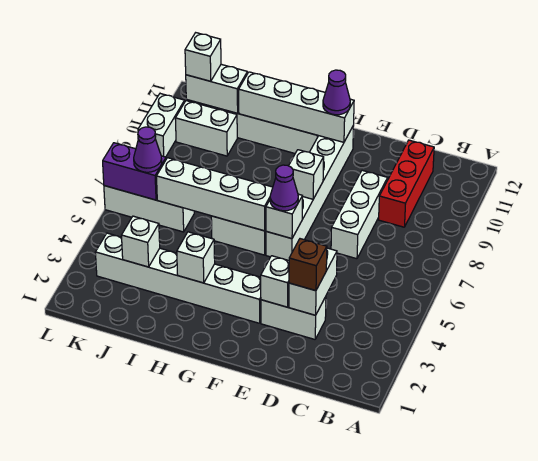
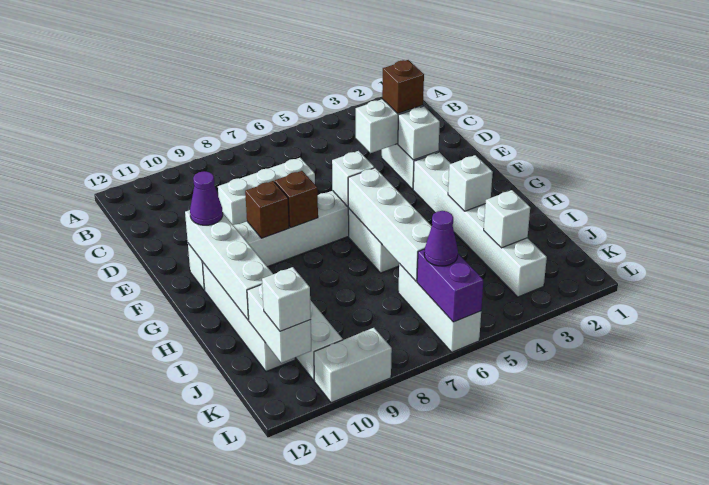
red 1x3 brick [379,140,434,227] -> none
purple 1x1 cone [270,165,298,211] -> none
white 1x1 brick [289,150,324,199] -> brown 1x1 brick [275,171,318,228]
none -> brown 1x1 brick [245,181,289,238]

